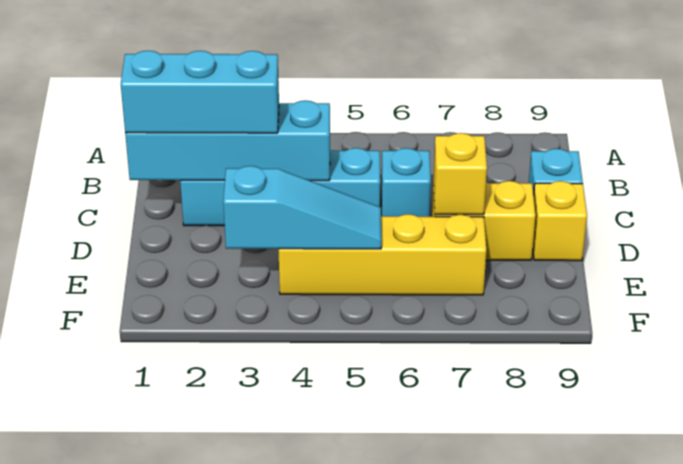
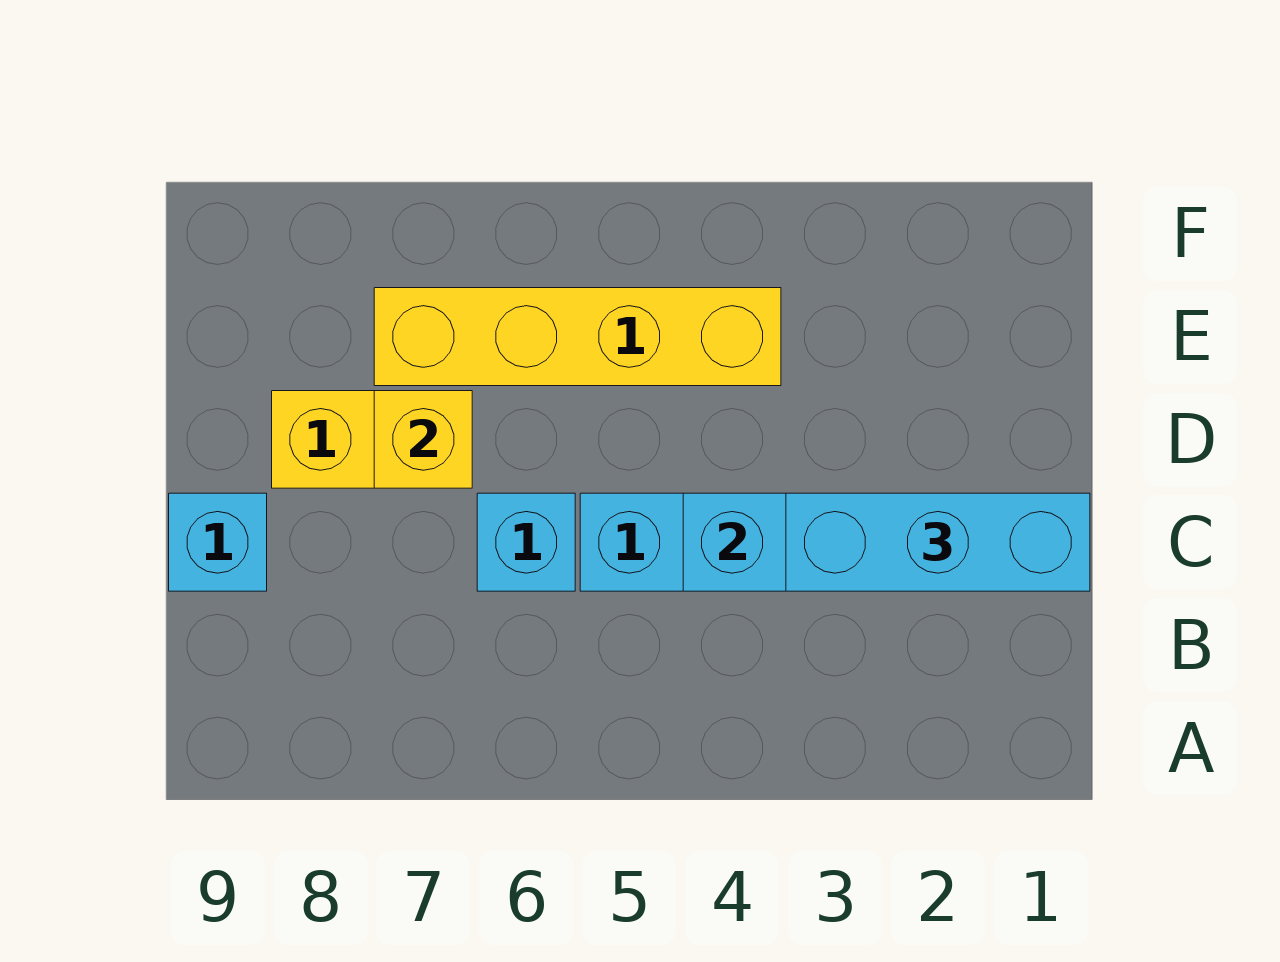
yellow 1x1 brick [533,181,587,261] -> none
cyan 1x3 slope [223,166,381,249] -> none

